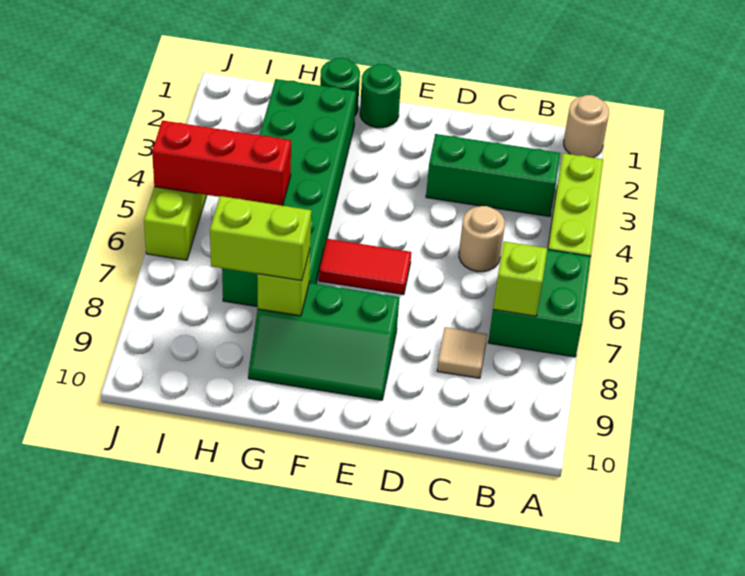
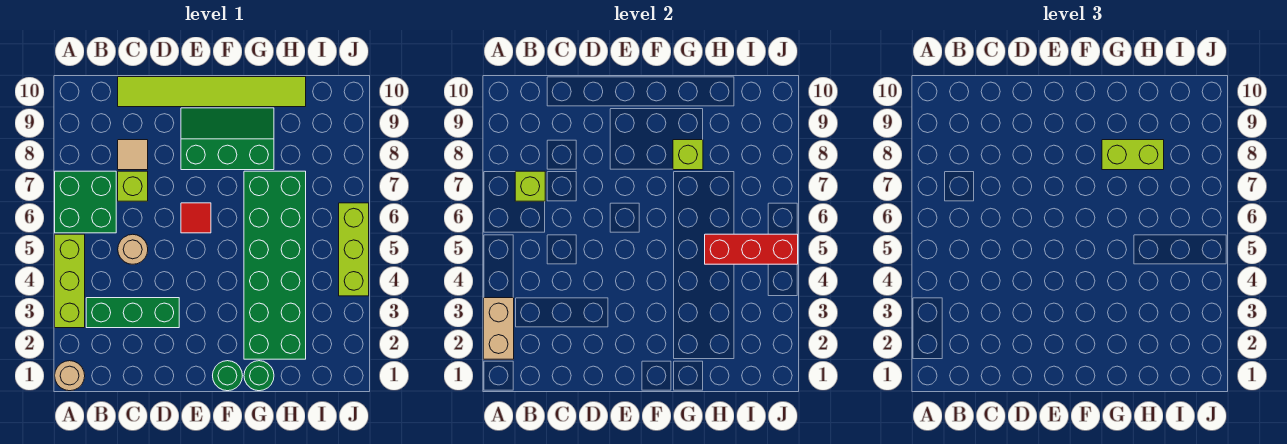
none -> tan 1x2 brick [484,298,514,359]
none -> lime 1x1 brick [118,171,148,201]
none -> lime 1x6 tile [118,77,306,107]
red 1x2 tile [319,239,411,294] -> red 1x1 tile [181,203,211,233]

